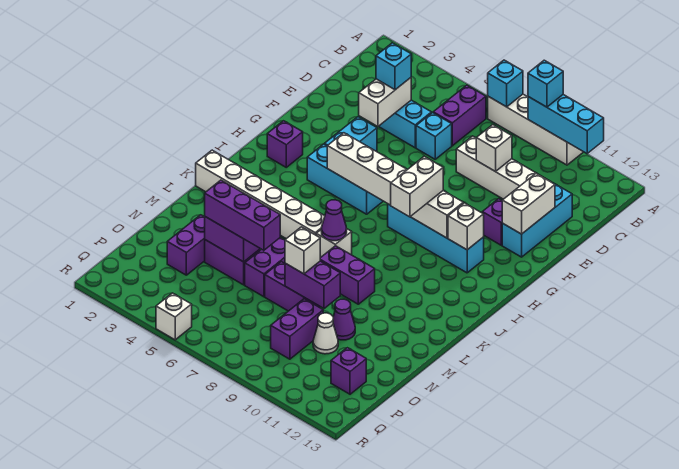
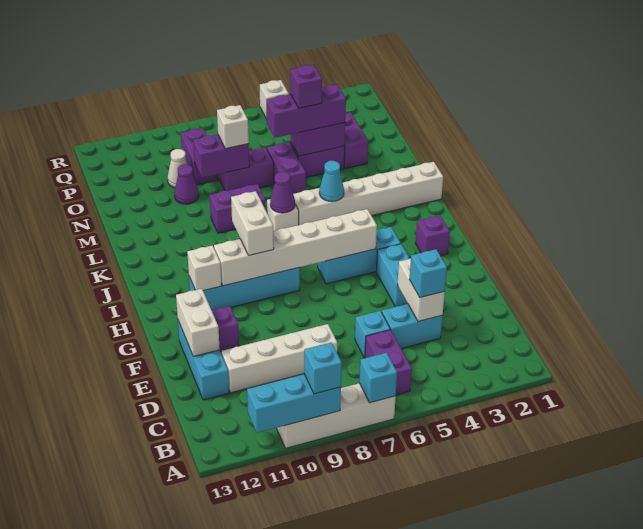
white 1x1 brick [476,125,512,172] -> none
none -> cyan 1x1 cone [319,161,344,202]
purple 1x1 brick [331,348,366,394] -> purple 1x1 brick moved to [290,65,322,108]

